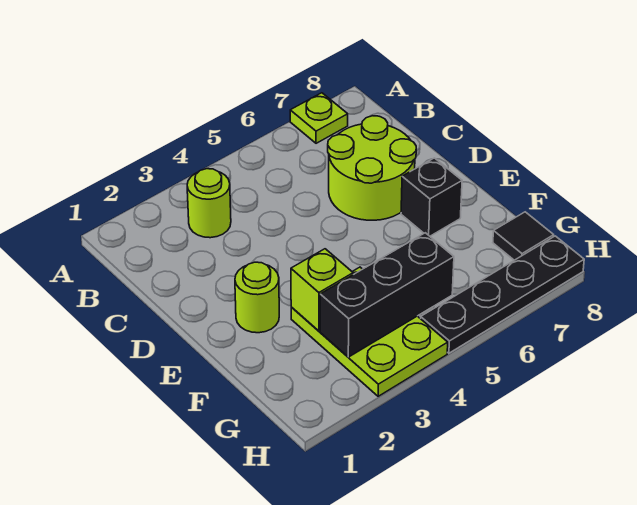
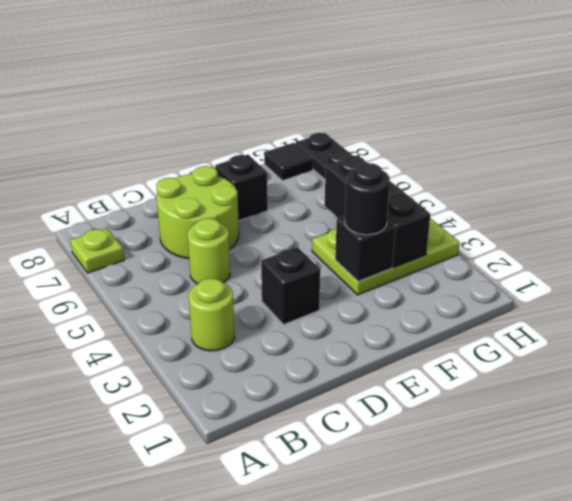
none -> black 1x1 brick [261,247,320,325]
lime 1x1 round brick [235,262,279,333] -> lime 1x1 round brick moved to [188,218,230,284]
lime 1x1 brick [291,249,353,331] -> black 1x1 brick [335,216,395,282]
none -> black 1x1 round brick [345,163,390,235]

